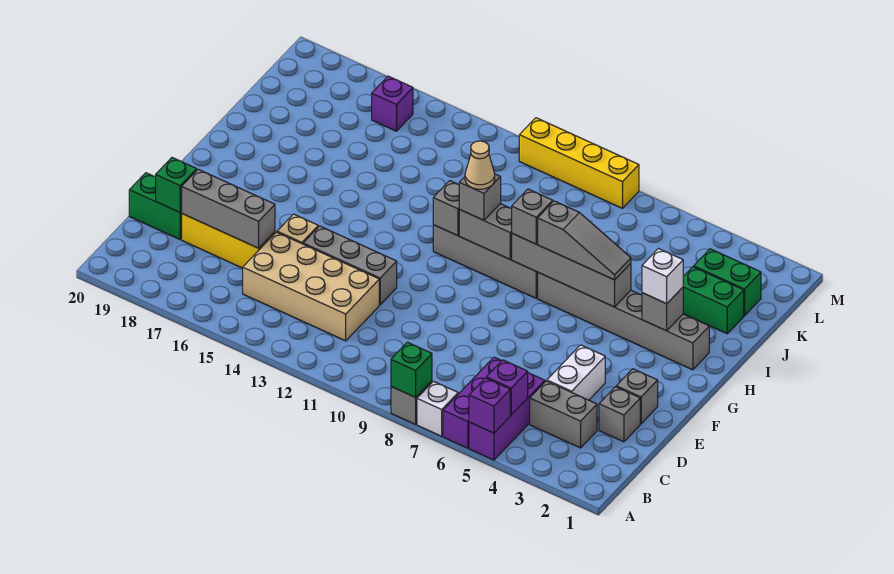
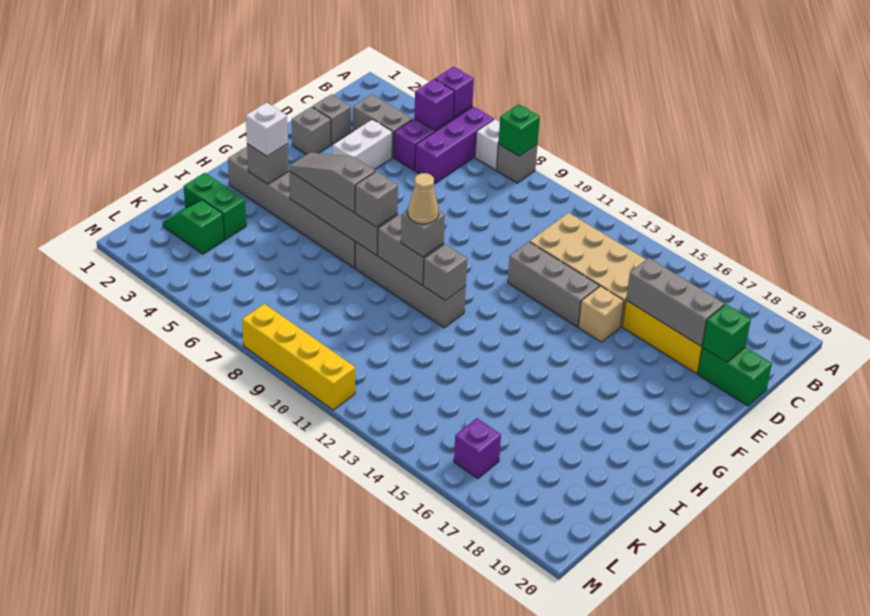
green 1x2 brick [694,249,761,316] -> green 1x2 slope [163,200,224,254]

